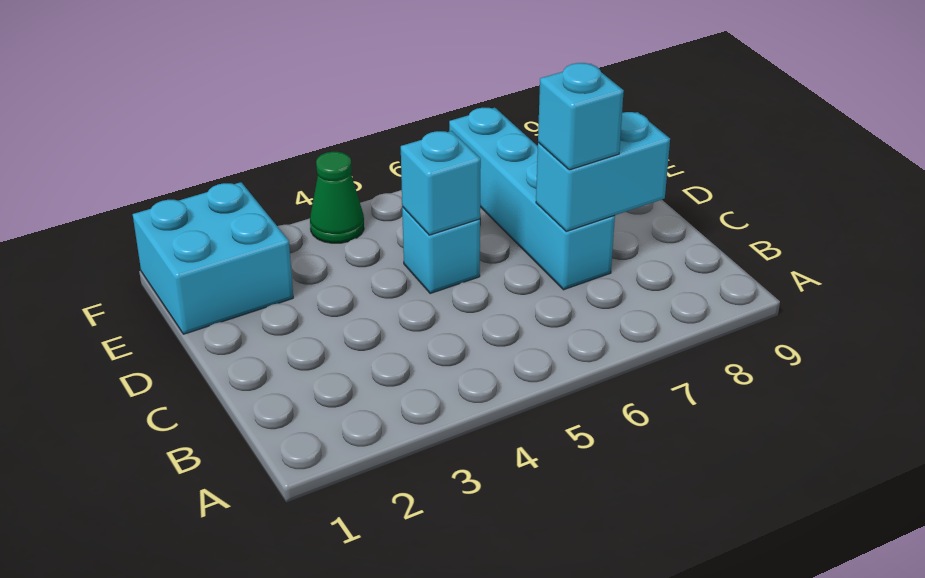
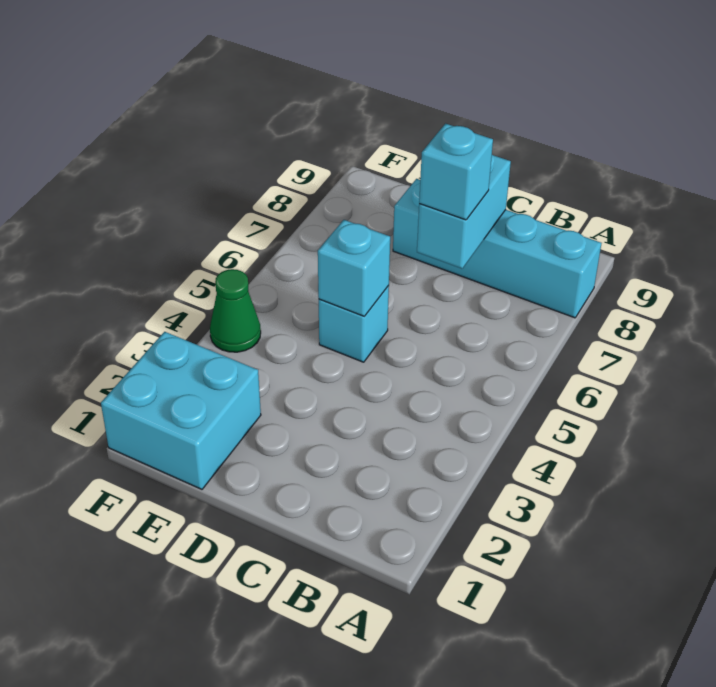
cyan 1x4 brick [449,108,615,290] -> cyan 1x4 brick moved to [393,179,601,318]

